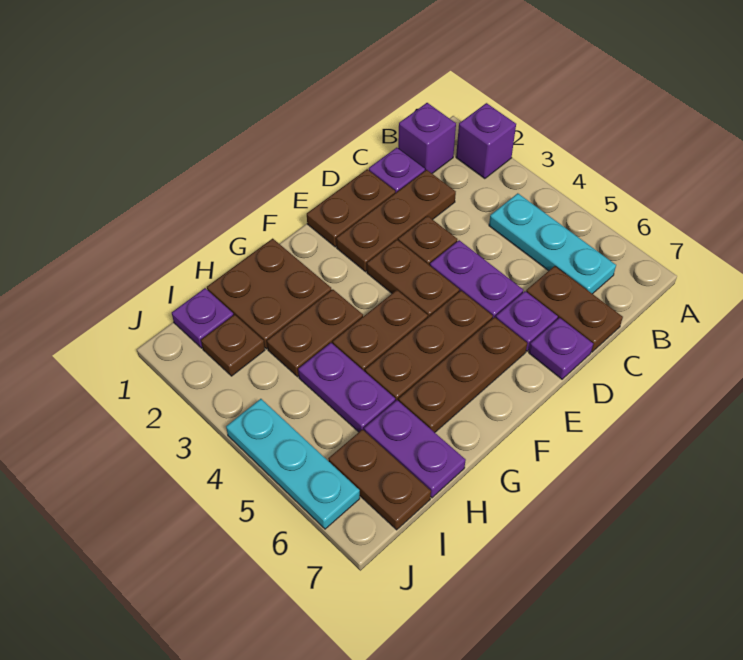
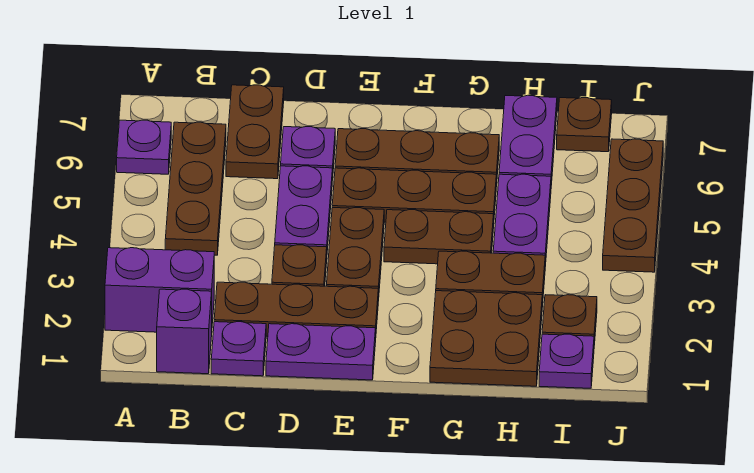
purple 1x1 brick [456,103,516,179] -> purple 1x2 brick [105,248,214,332]
cyan 1x3 plate [489,193,616,294] -> brown 1x3 plate [165,122,226,255]
brown 1x2 plate [307,169,395,247] -> purple 1x2 plate [266,324,376,380]
purple 1x1 plate [529,318,593,379] -> purple 1x1 plate moved to [117,120,171,174]
brown 1x2 plate [328,429,431,530] -> brown 1x1 plate [557,98,612,152]
cyan 1x3 plate [226,399,360,529] -> brown 1x3 plate [603,139,663,272]

